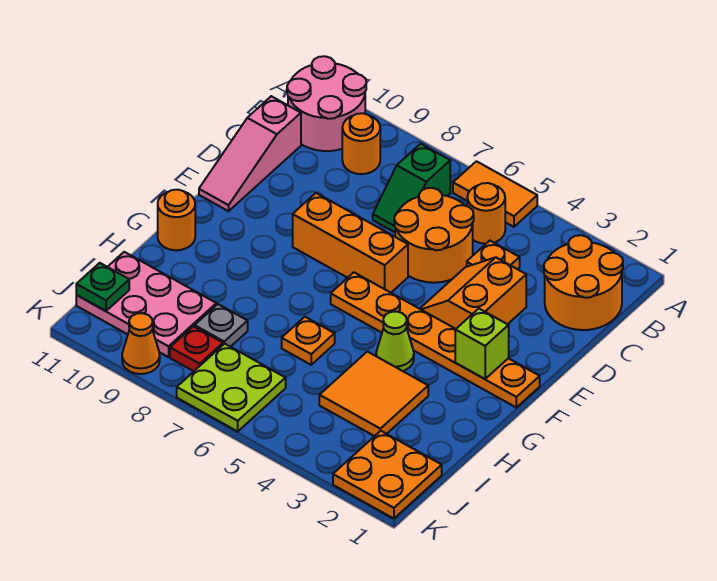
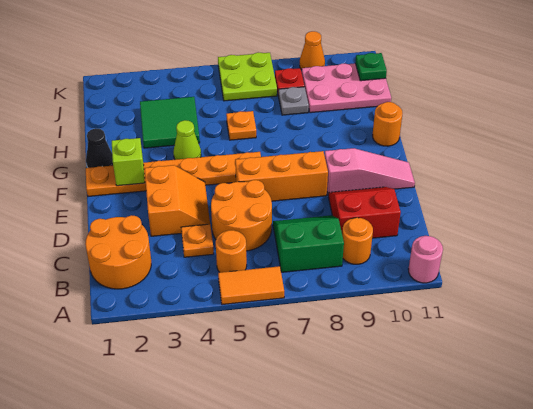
pink 2x2 round brick [287,56,366,151] -> pink 1x1 round brick [408,236,443,283]
green 1x2 slope [373,144,450,232] -> green 2x2 slope [273,215,344,272]
none -> red 2x2 slope [328,187,401,238]
pink 1x3 slope [199,96,301,211] -> pink 1x3 slope turned to [325,148,415,193]
none -> black 1x1 cone [86,128,113,168]
orange 2x2 tile [319,352,428,436] -> green 2x2 tile [140,97,200,148]
orange 2x2 plate [333,431,442,519] -> none

